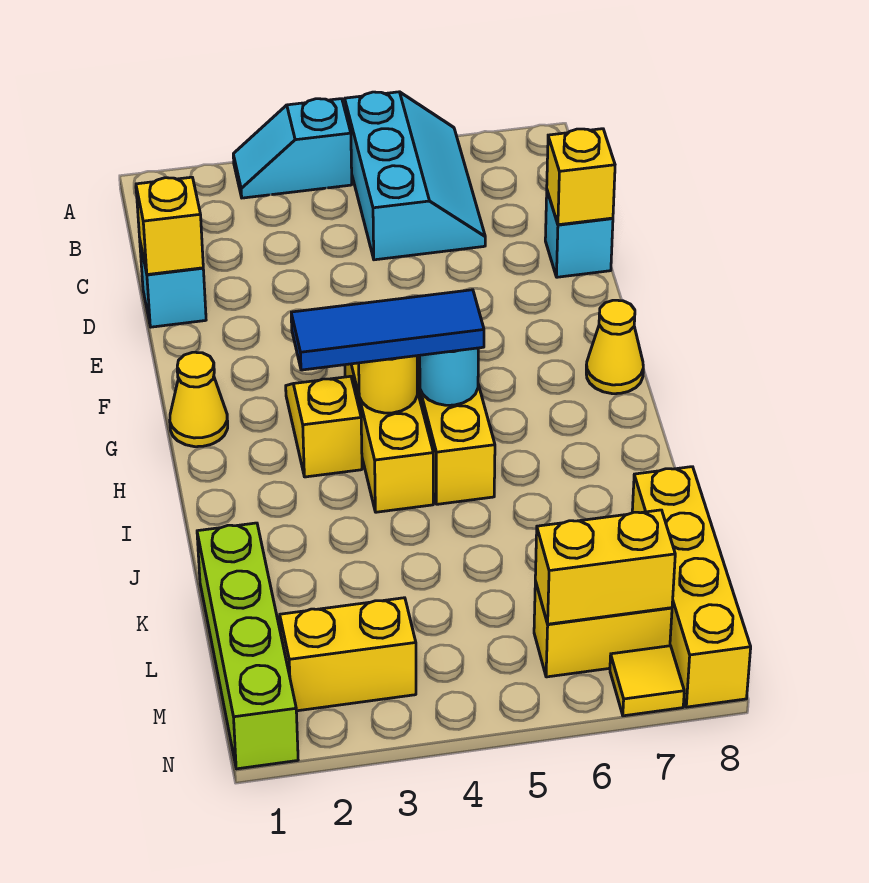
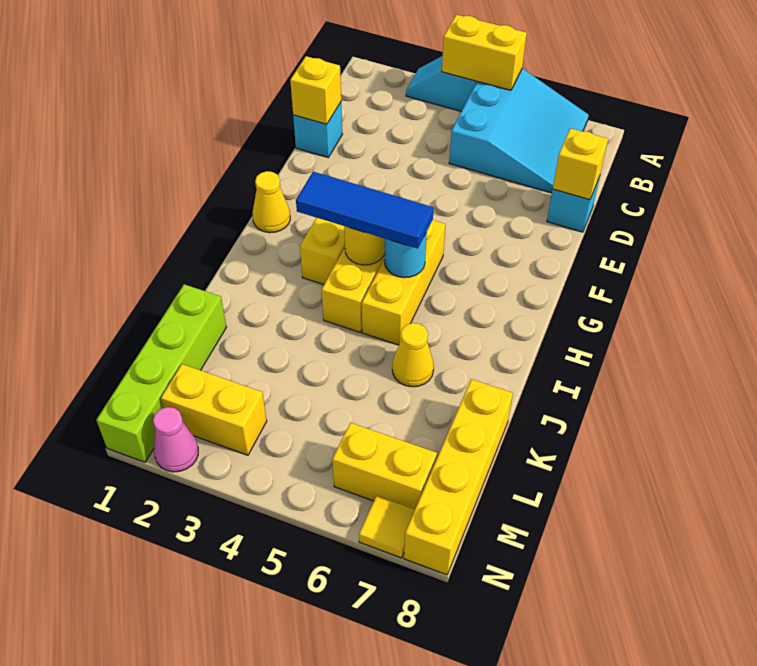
cyan 2x3 slope [345,92,485,260] -> cyan 3x3 slope [449,69,589,193]
yellow 1x1 cone [586,300,643,394] -> yellow 1x1 cone moved to [392,323,434,387]
yellow 1x2 brick [535,510,675,624] -> yellow 1x2 brick moved to [442,15,527,90]
none -> pink 1x1 cone [153,407,198,472]

